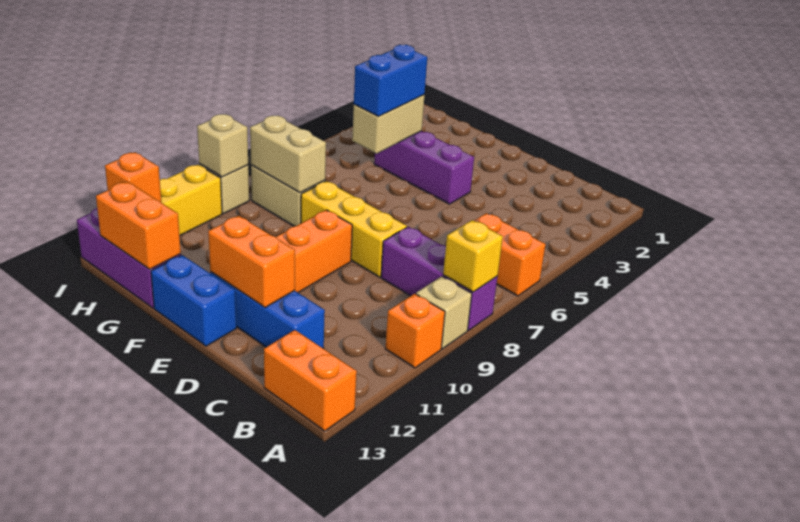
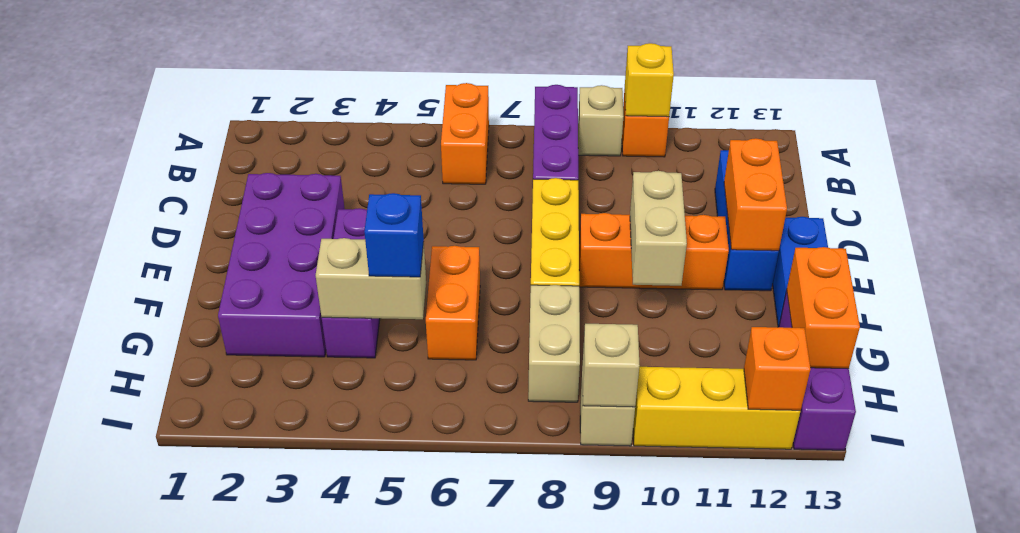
yellow 1x1 brick [443,220,503,292] -> yellow 1x1 brick moved to [625,43,674,117]
orange 1x2 brick [264,330,357,431] -> orange 1x2 brick moved to [426,246,480,360]
none -> purple 2x4 brick [218,173,345,357]
blue 1x2 brick [354,45,427,116] -> blue 1x1 brick [364,193,424,277]
tan 1x2 brick [250,116,326,193] -> tan 1x2 brick moved to [630,171,687,286]

